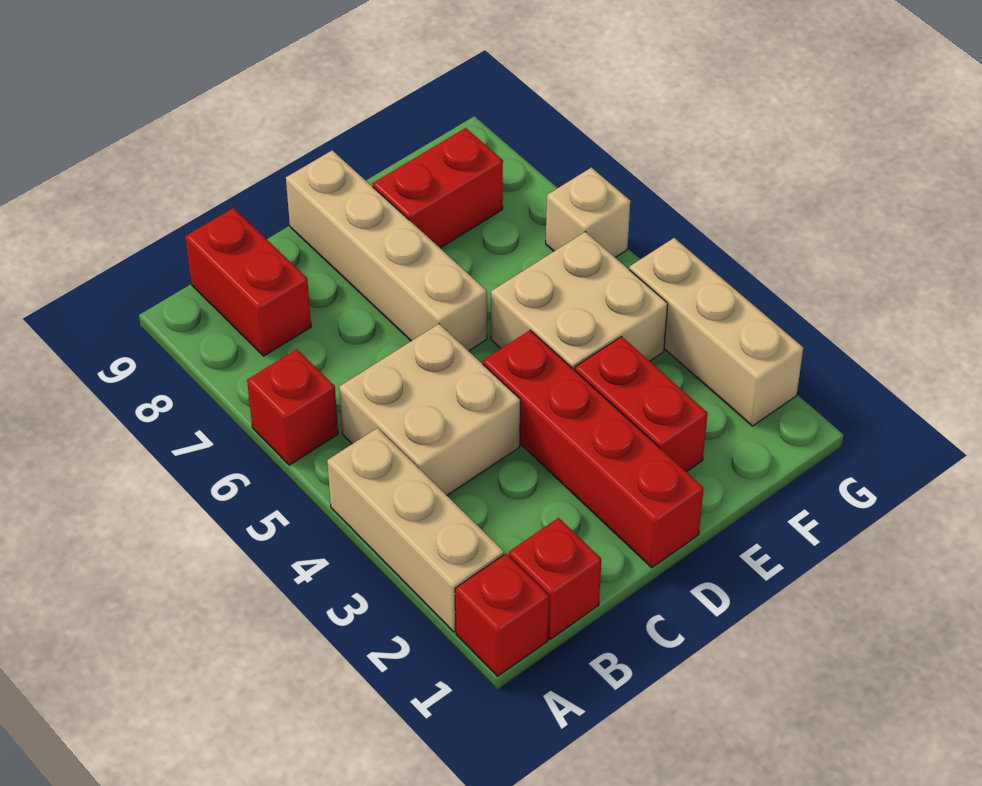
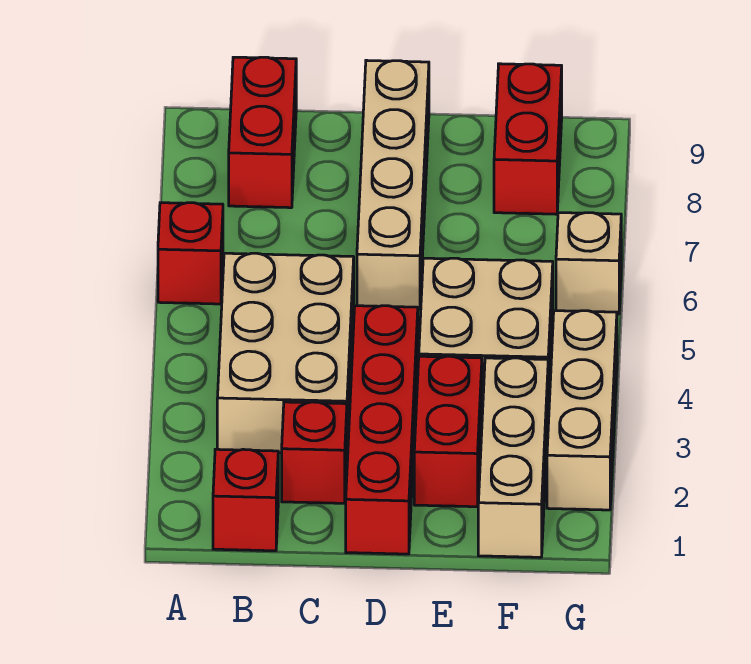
red 1x1 brick [455,554,549,676] -> red 1x1 brick moved to [282,402,347,503]
tan 1x3 brick [327,428,504,632] -> tan 1x3 brick moved to [478,358,548,557]
tan 2x2 brick [339,324,520,495] -> tan 2x3 brick [217,253,354,453]
red 1x2 brick [372,128,503,248] -> red 1x2 brick turned to [494,64,562,214]

